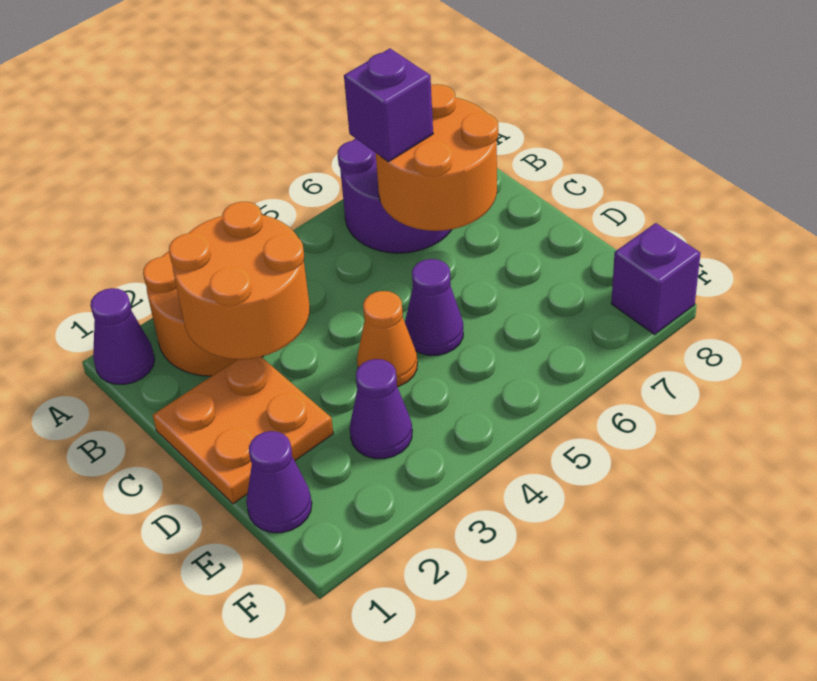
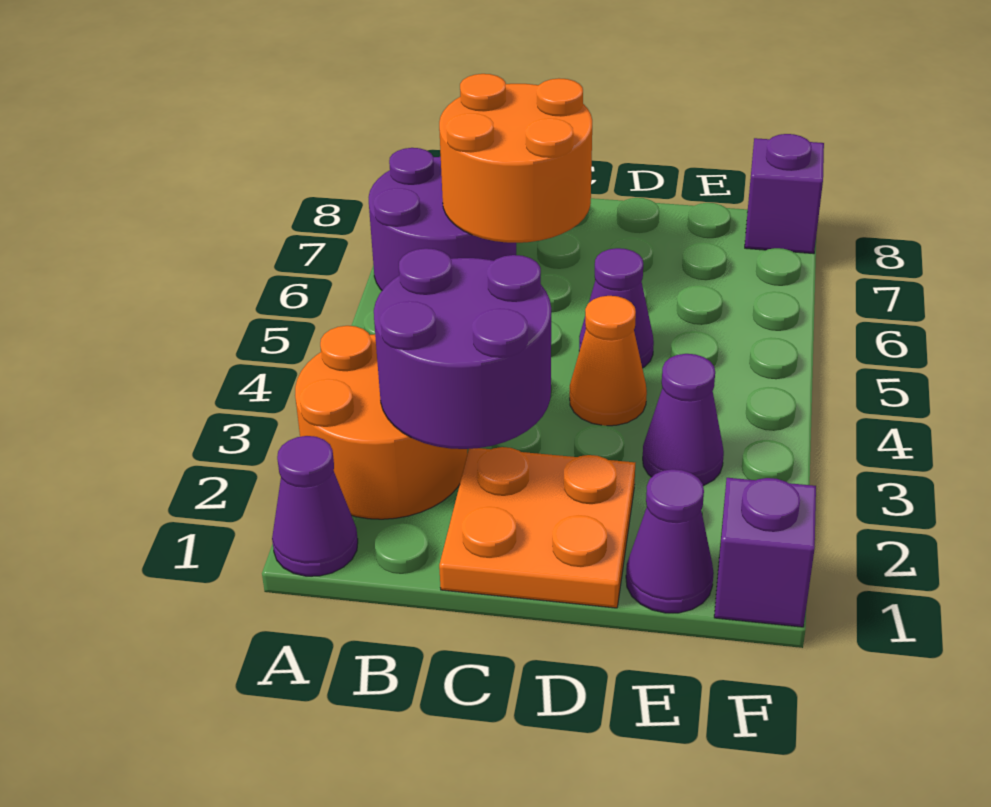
orange 2x2 round brick [169,202,310,359] -> purple 2x2 round brick [374,248,551,449]
purple 1x1 brick [344,48,433,162] -> purple 1x1 brick moved to [714,478,816,627]

